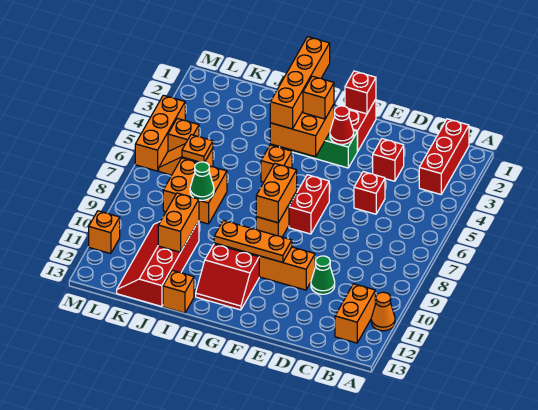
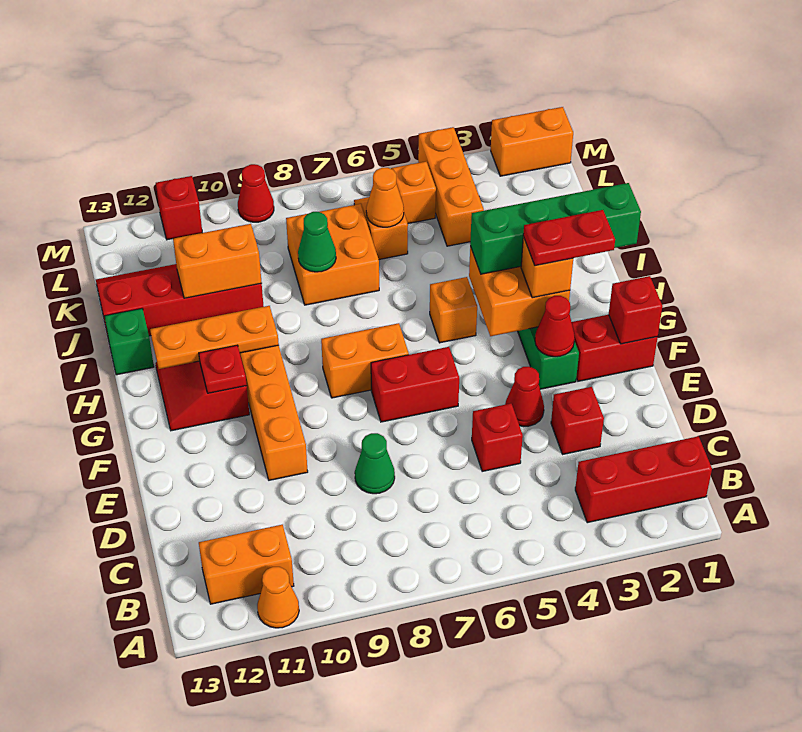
green 1x1 cone [311,256,335,294] -> green 1x1 cone moved to [355,433,395,494]
none -> red 1x1 cone [505,367,544,427]
orange 1x3 plate [214,220,292,262] -> orange 1x3 plate turned to [150,306,279,369]
none -> red 1x2 plate [523,210,615,266]
orange 1x2 brick [256,164,297,223] -> orange 1x2 brick moved to [491,107,573,176]
none -> red 1x1 plate [199,345,247,393]
orange 1x4 brick [270,37,330,129] -> green 1x4 brick [470,183,641,274]
orange 1x1 brick [163,270,194,313] -> green 1x1 brick [104,309,154,375]
orange 1x1 plate [182,135,213,162] -> orange 1x1 cone [366,168,404,227]
orange 1x3 brick [135,95,185,171] -> orange 1x3 brick turned to [418,127,484,246]
none -> red 1x1 cone [238,164,274,222]
orange 1x1 brick [89,211,120,254] -> red 1x1 brick [156,176,202,240]

